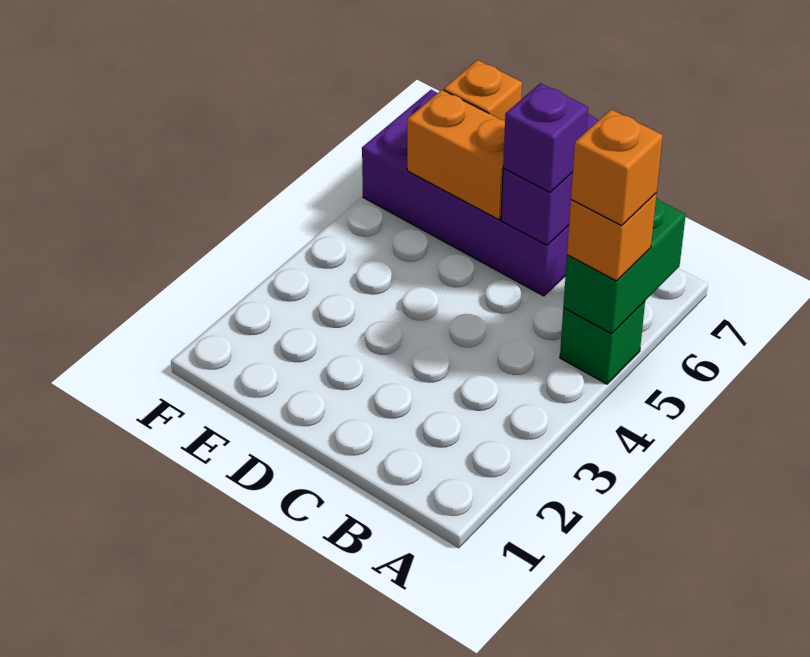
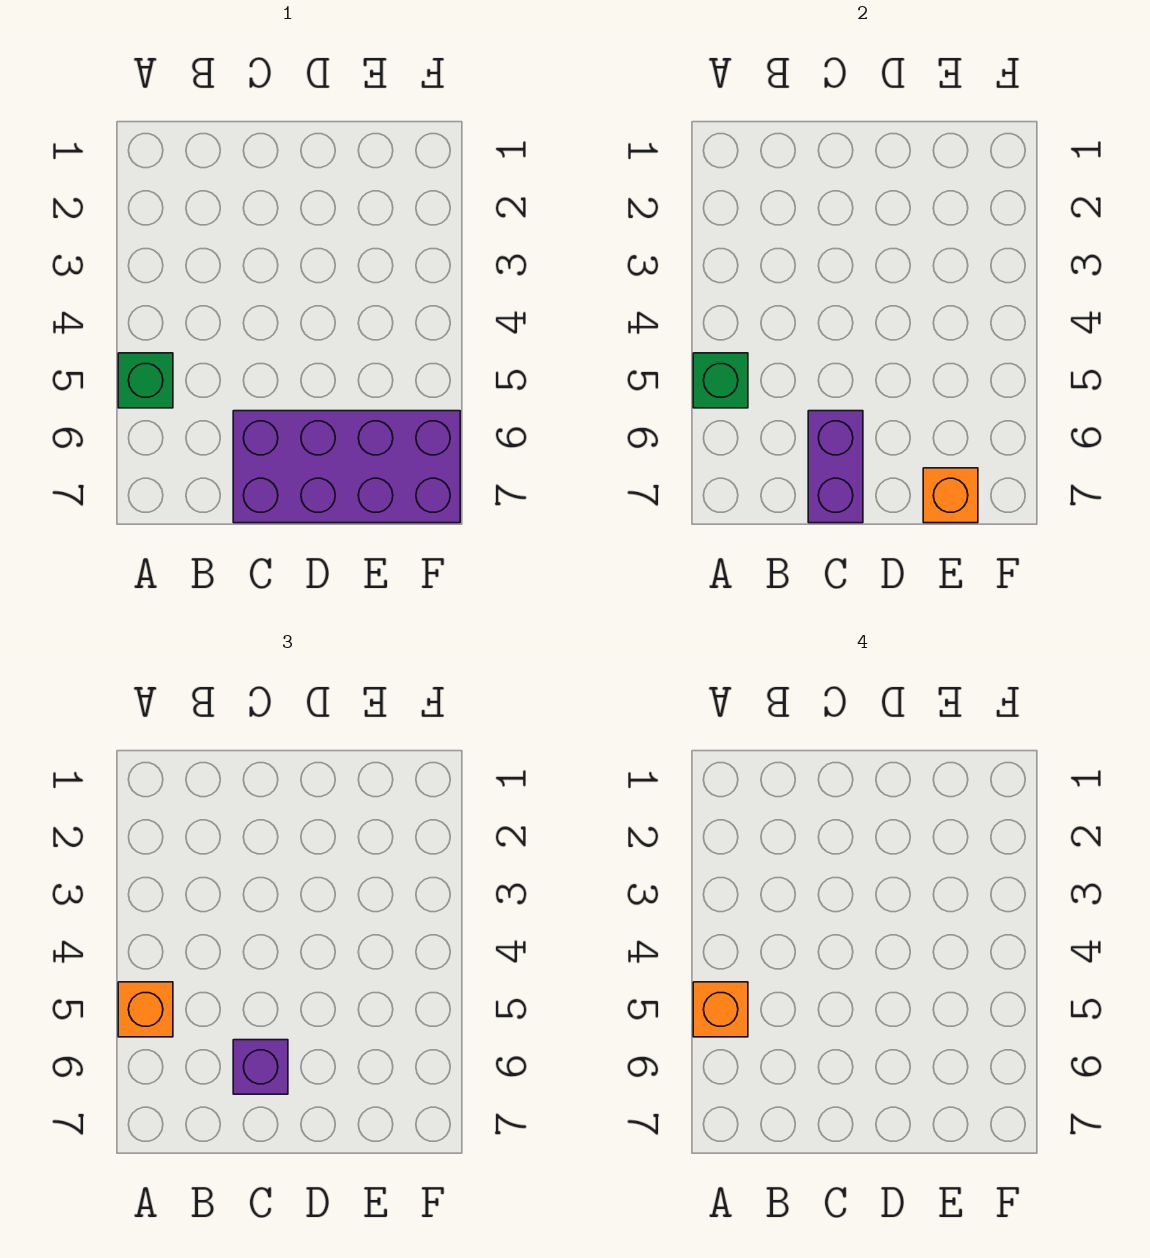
green 1x2 brick [563,198,686,334] -> green 1x1 brick [693,353,748,408]
orange 1x2 brick [407,90,505,219] -> none

